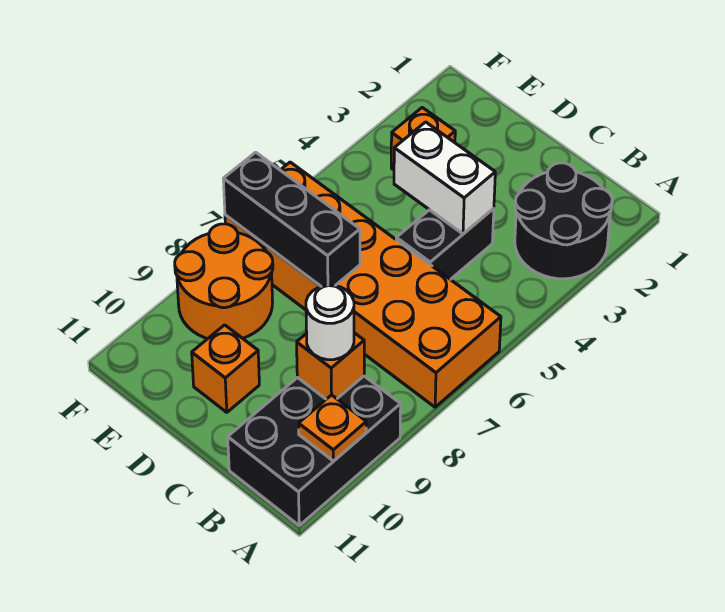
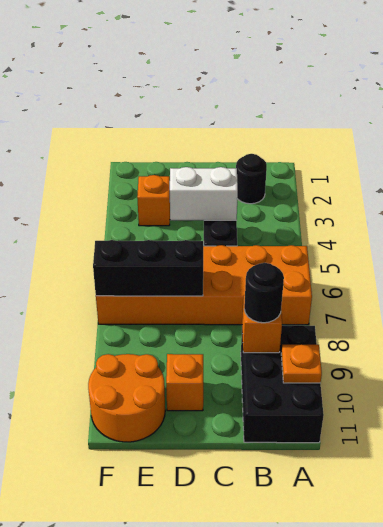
black 2x2 round brick [515,163,612,279] -> black 1x1 round brick [236,154,267,204]
white 1x1 round brick [306,285,354,360] -> black 1x1 round brick [244,263,284,323]
orange 2x2 round brick [175,224,273,339] -> orange 2x2 round brick moved to [88,354,165,442]

